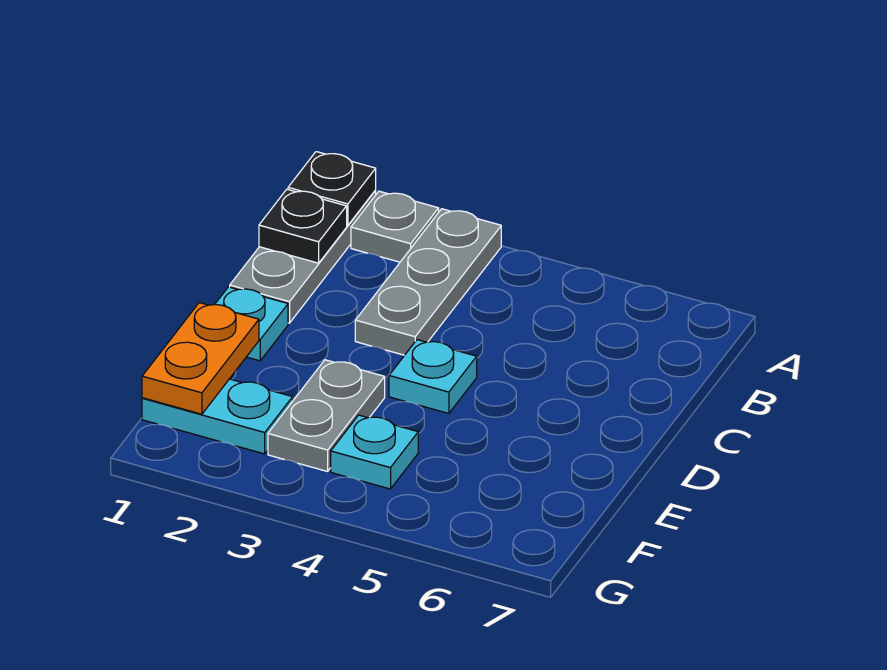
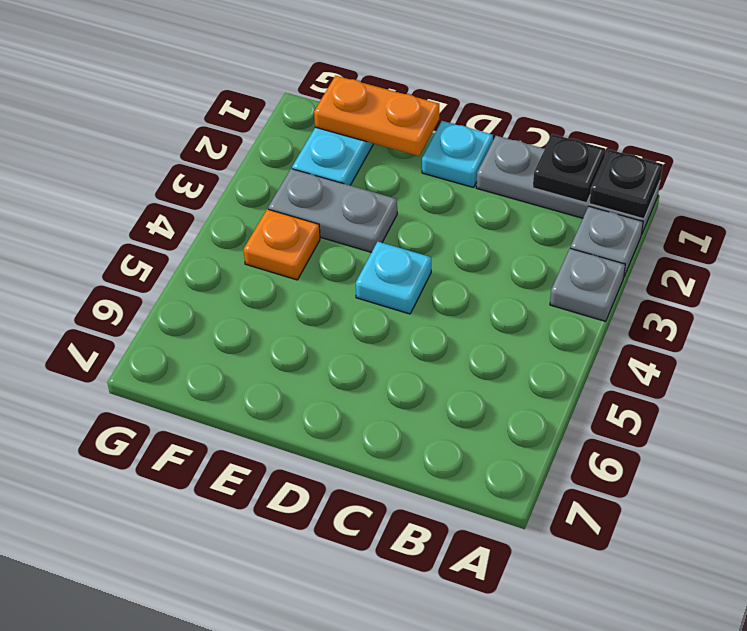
grey 1x3 plate [355,209,501,355] -> grey 1x1 plate [550,248,625,321]
cyan 1x1 plate [331,415,418,489] -> orange 1x1 plate [243,209,320,280]

